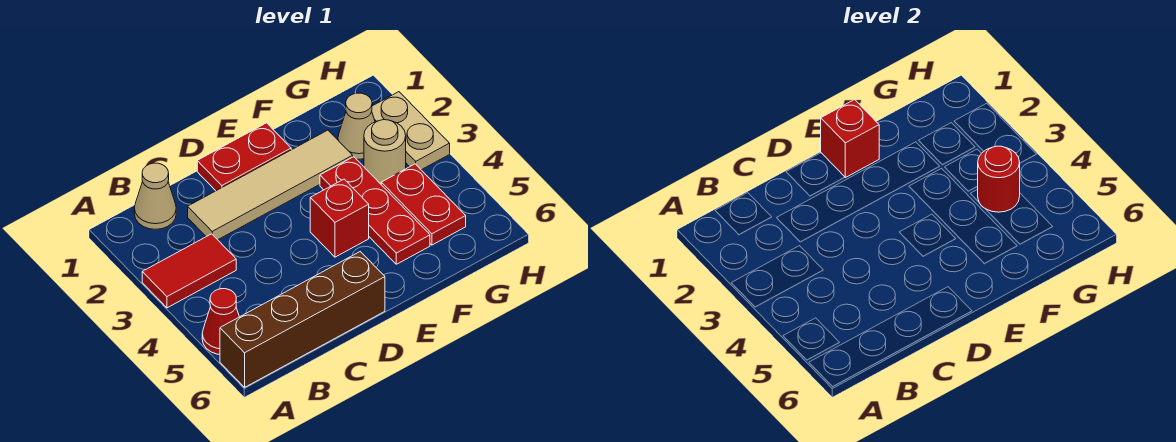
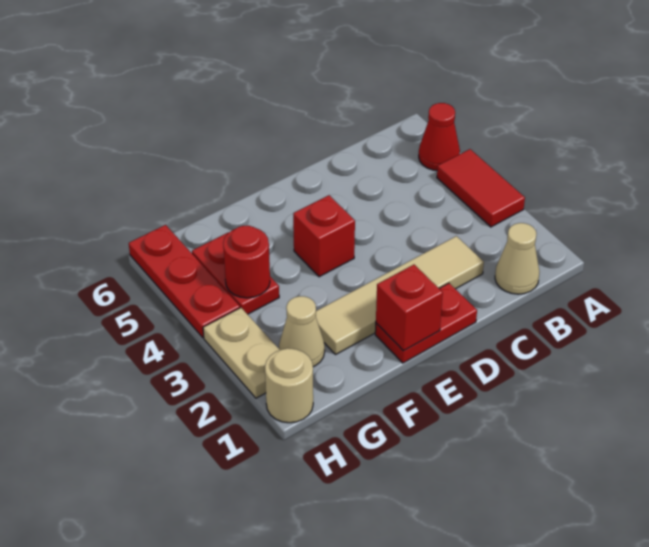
red 1x2 tile [142,234,236,308] -> red 1x2 tile turned to [437,149,525,227]
brown 1x4 brick [220,252,385,387] -> none
red 1x3 plate [320,157,430,264] -> red 1x3 plate moved to [129,225,240,338]
tan 1x1 round brick [364,120,406,184] -> tan 1x1 round brick moved to [265,348,313,423]

